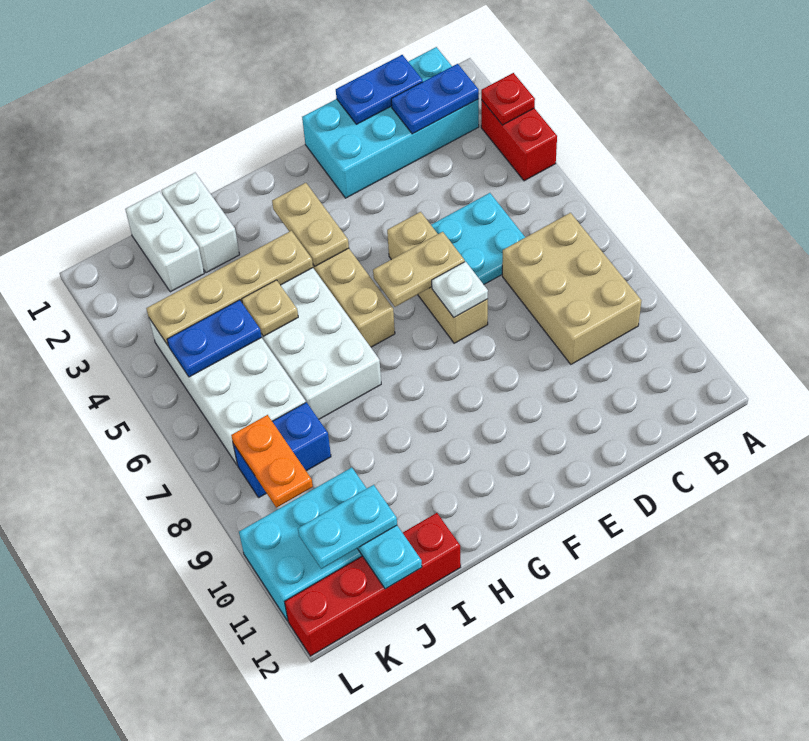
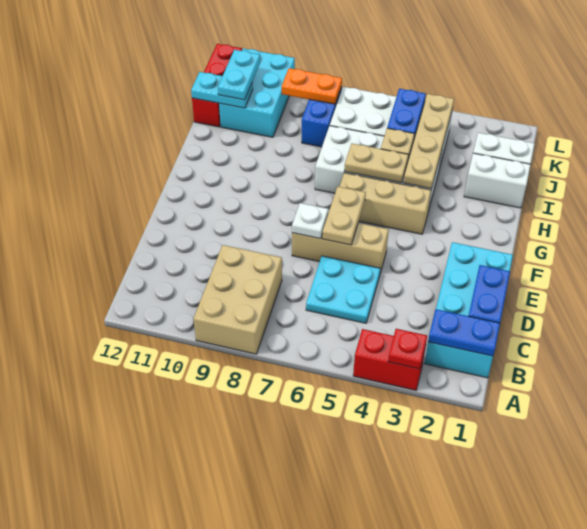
blue 1x2 plate [391,64,479,134] -> blue 1x2 plate turned to [428,309,500,356]
tan 2x3 brick [502,213,641,364] -> tan 2x3 brick turned to [194,245,282,354]
tan 1x2 plate [272,183,349,266] -> tan 1x2 plate moved to [344,144,409,183]
red 1x4 brick [285,513,461,656] -> red 1x3 brick [192,44,242,127]

